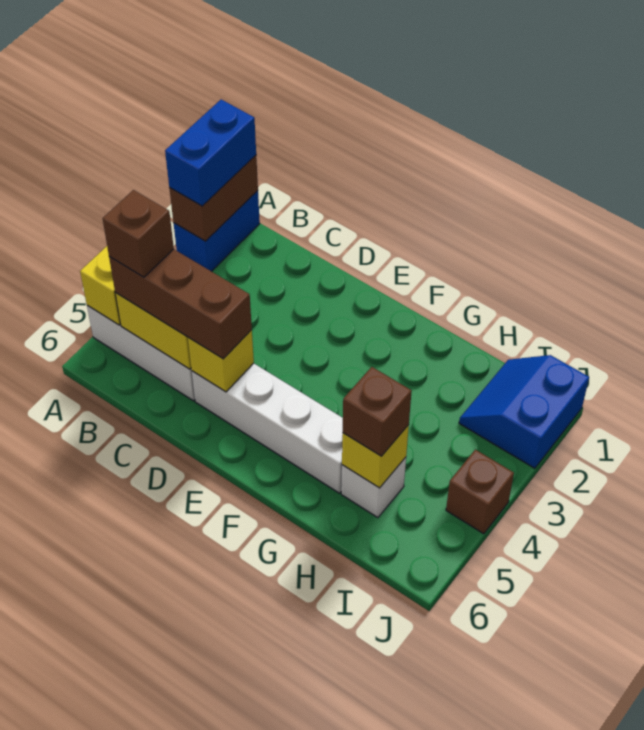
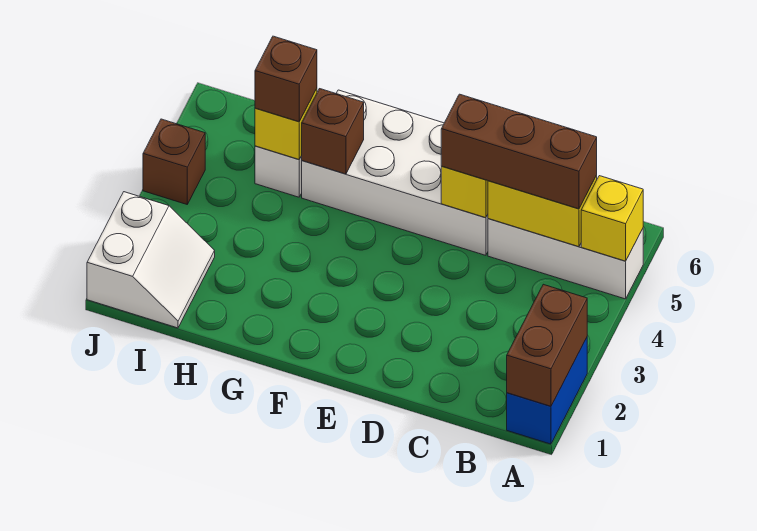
blue 1x2 brick [165,100,256,206] -> none
brown 1x1 brick [103,190,174,277] -> brown 1x1 brick moved to [302,89,364,174]
white 1x4 brick [192,363,343,493] -> white 2x4 brick [302,90,488,255]
blue 2x2 slope [459,355,589,468] -> white 2x2 slope [87,192,215,328]

